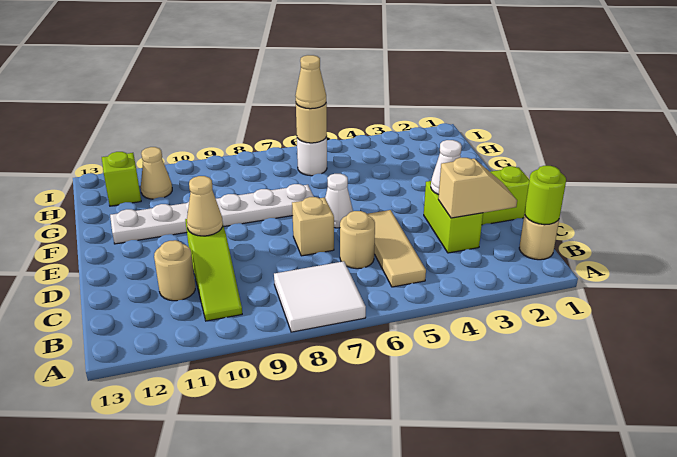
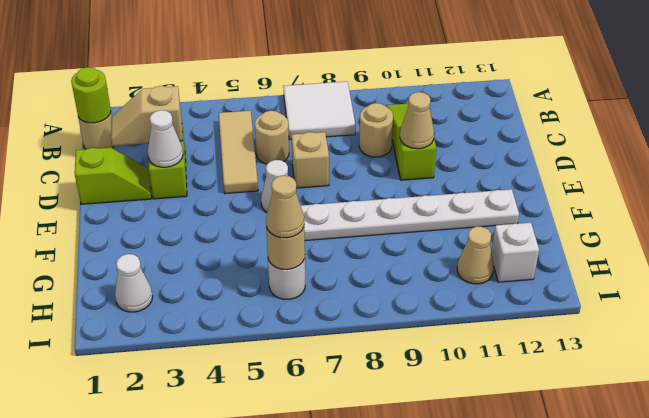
tan 1x1 round brick [154,240,195,301] -> tan 1x1 round brick moved to [359,103,393,157]
none -> white 1x1 cone [115,254,153,312]
lime 1x1 brick [102,152,141,206] -> white 1x1 brick [491,223,539,282]

